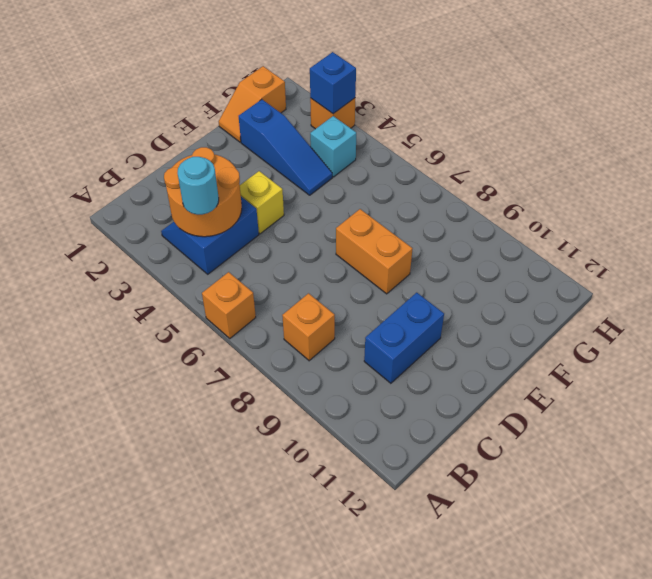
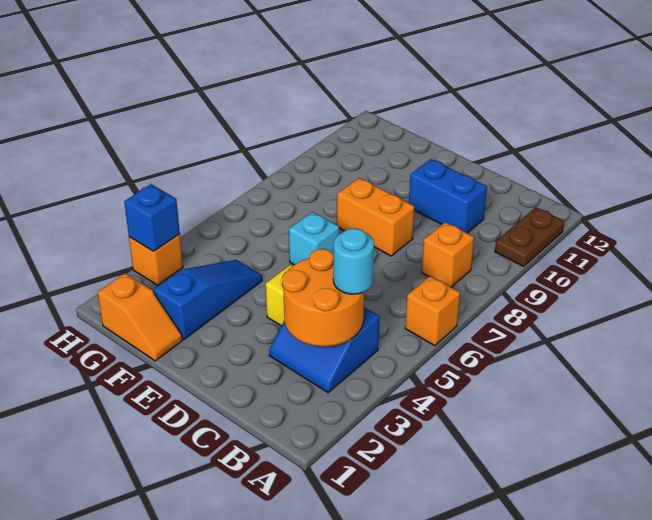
none -> brown 1x2 plate [495,207,564,267]
orange 1x2 brick [336,209,413,294] -> orange 1x2 brick turned to [337,178,414,256]
cyan 1x1 brick [310,116,356,177] -> cyan 1x1 brick moved to [289,212,339,265]

